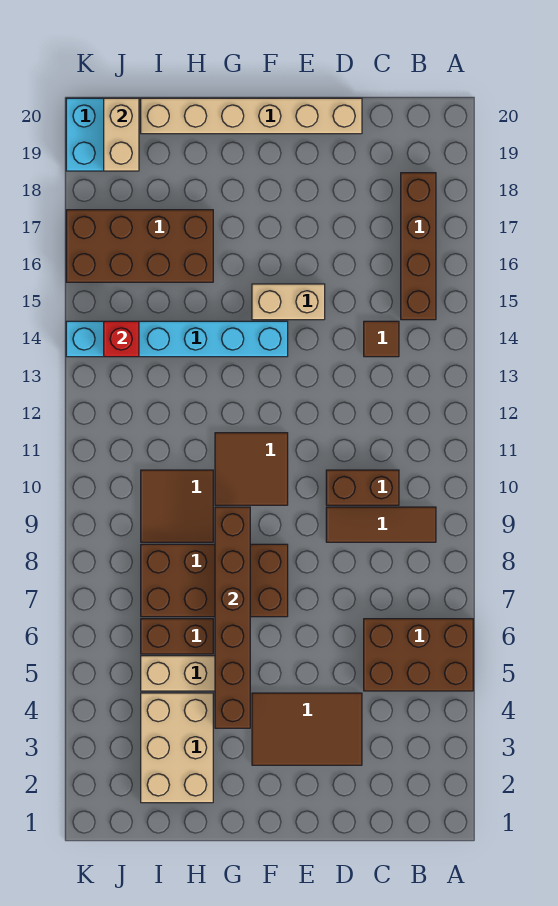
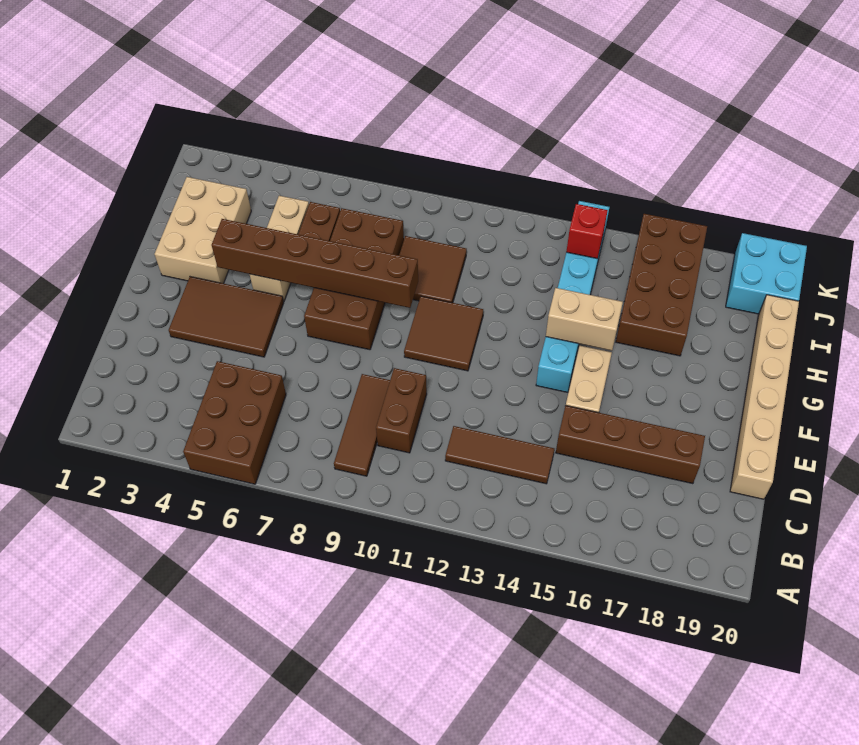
brown 1x4 brick [401,173,436,320] -> brown 1x4 brick moved to [556,405,705,484]
brown 1x1 tile [364,321,399,357] -> brown 1x3 tile [445,426,554,484]
brown 2x3 tile [252,693,362,765] -> brown 2x3 tile turned to [169,277,284,357]
tan 2x3 brick [141,693,213,803] -> tan 2x3 brick turned to [155,177,251,284]
tan 1x2 brick [104,98,139,171] -> tan 1x2 brick moved to [546,288,623,351]

